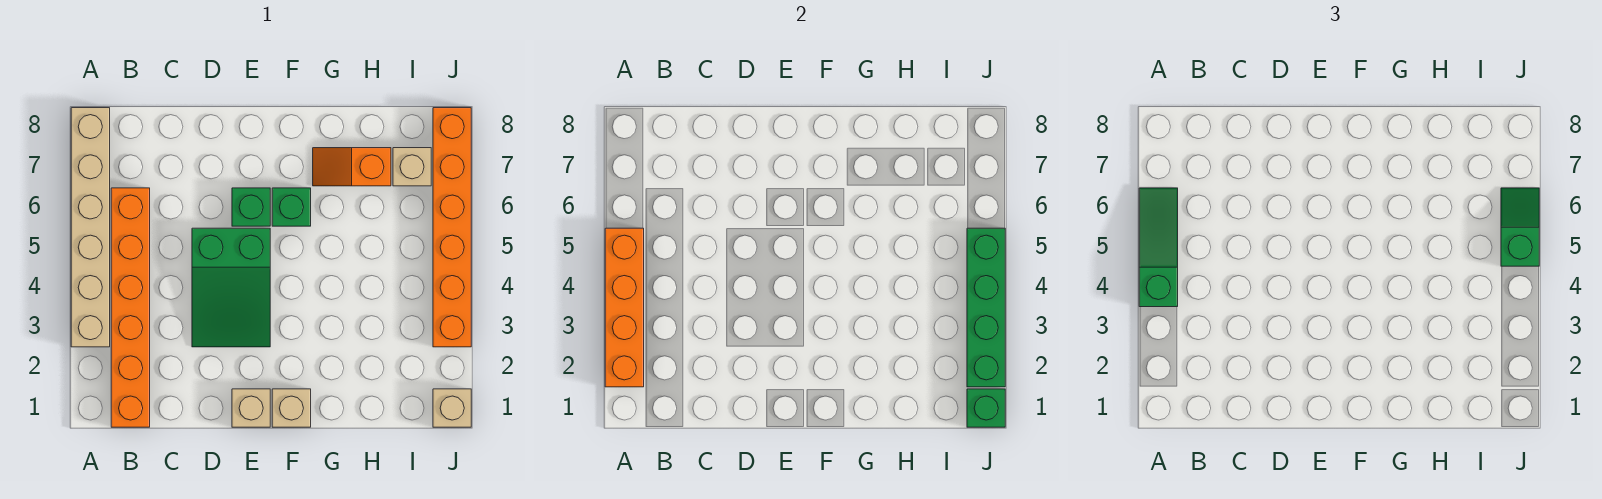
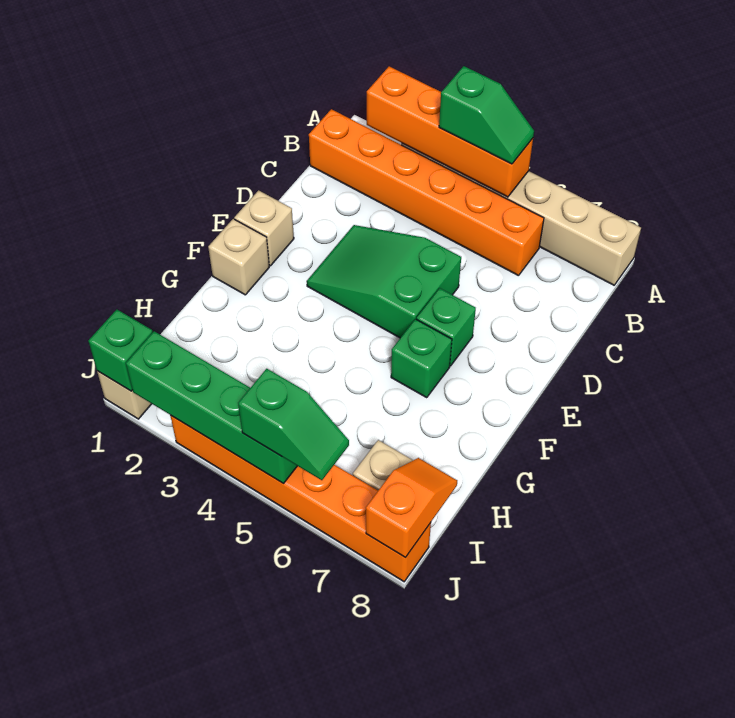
green 1x3 slope [1139,188,1178,307] -> green 1x2 slope [439,66,534,164]
orange 1x2 slope [313,148,391,186] -> orange 1x2 slope moved to [366,458,457,558]

